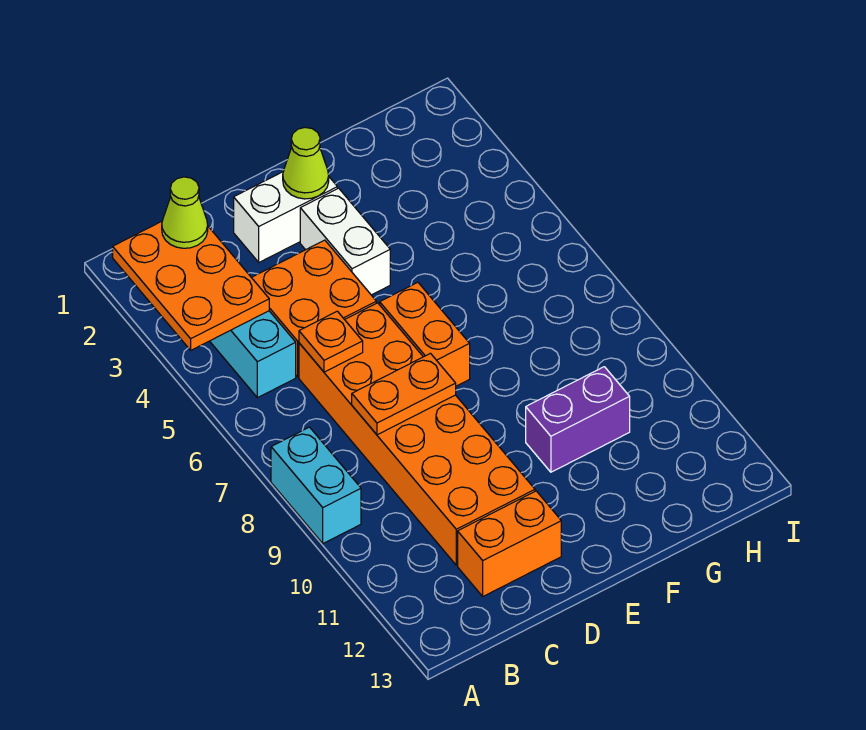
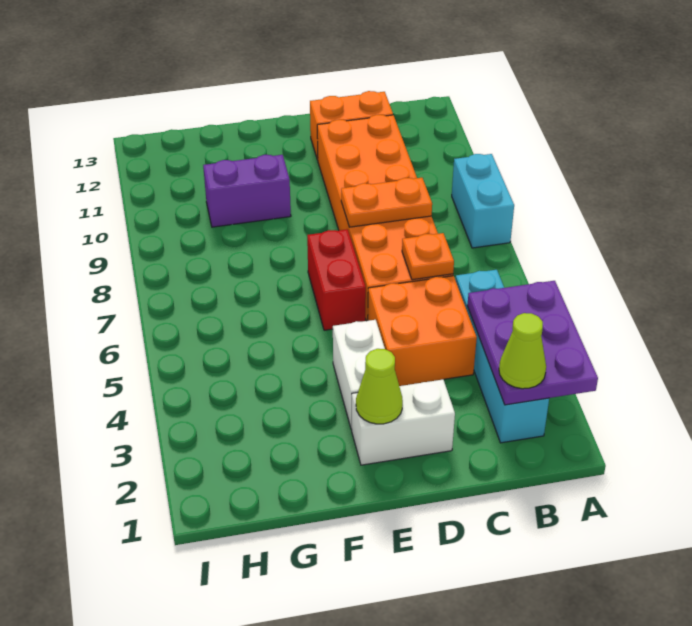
orange 2x3 plate [113,221,269,350] -> purple 2x3 plate [467,281,598,405]
orange 1x2 brick [380,282,470,386] -> red 1x2 brick [307,229,366,330]

